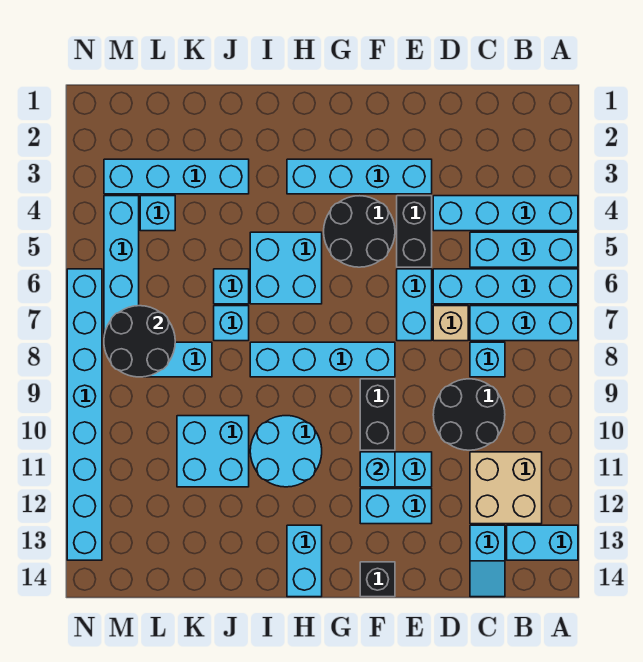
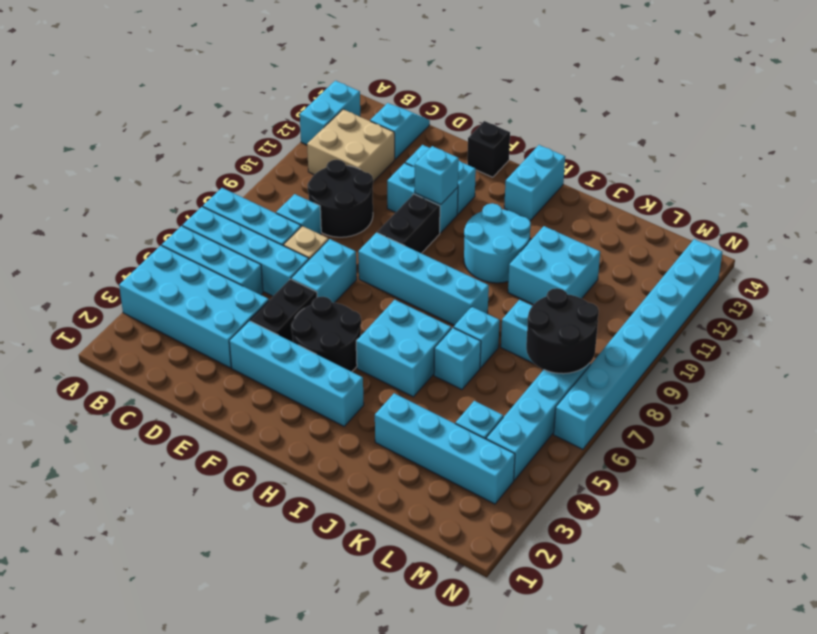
cyan 1x4 brick [433,196,578,231] -> cyan 2x4 brick [119,246,269,368]
cyan 1x2 brick [507,525,578,560] -> cyan 1x2 brick turned to [300,81,360,145]

